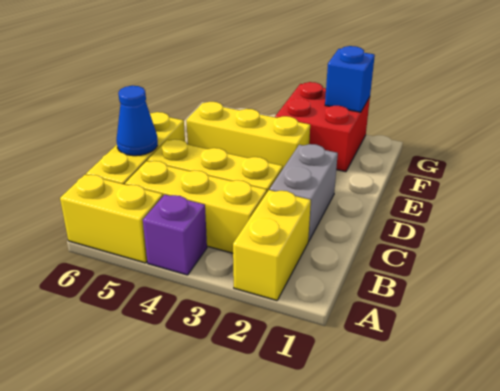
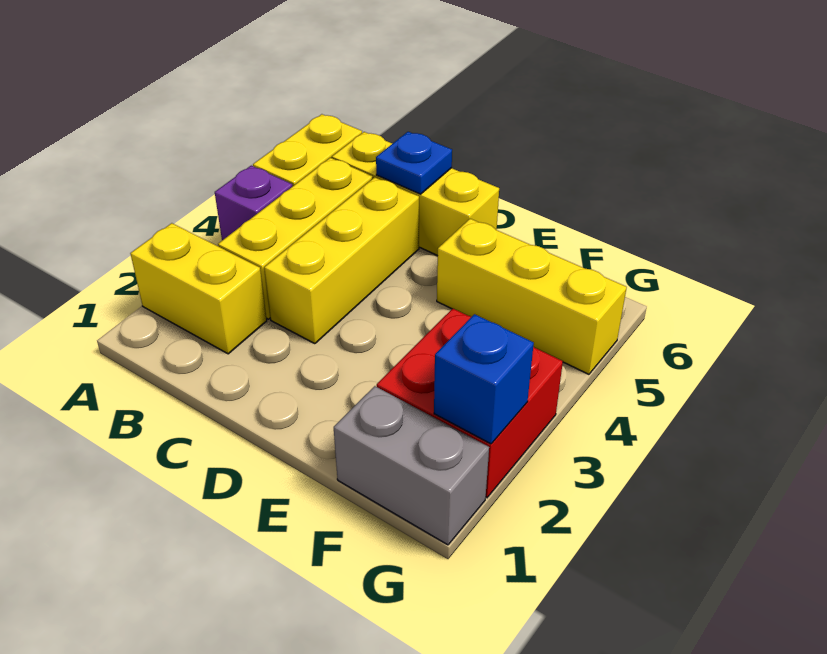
grey 1x2 brick [270,144,338,242] -> grey 1x2 brick moved to [334,386,489,545]
blue 1x1 cone [117,86,158,156] -> blue 1x1 plate [376,132,452,194]
yellow 1x3 brick [186,102,310,168] -> yellow 1x3 brick turned to [437,219,627,374]

